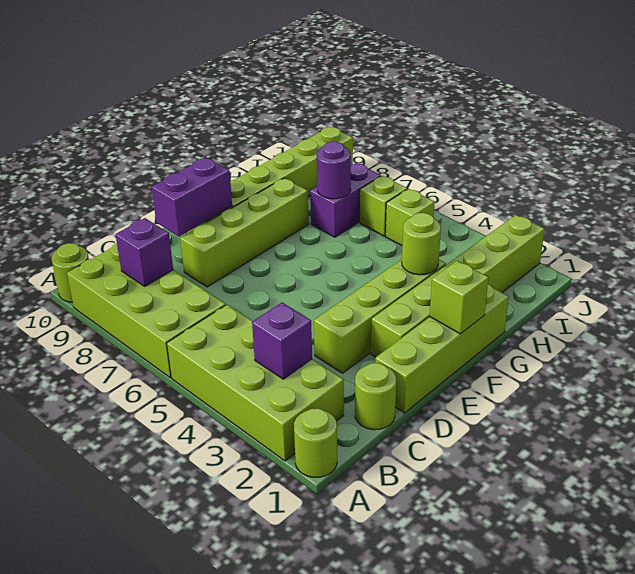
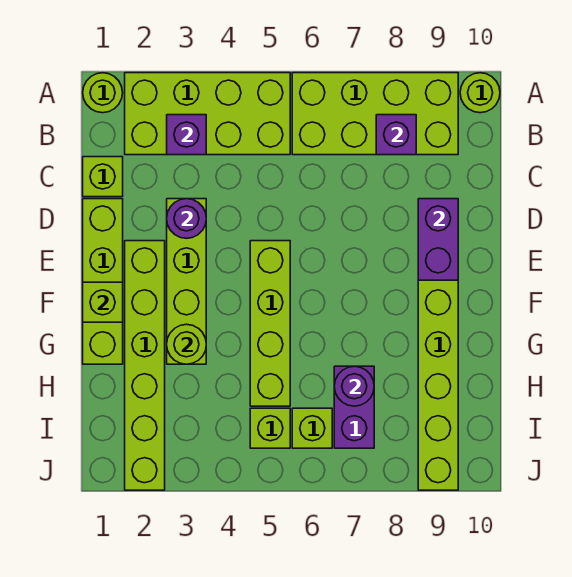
lime 1x1 round brick [355,363,397,430] -> lime 1x1 brick [83,157,123,197]
none -> purple 1x1 round brick [167,199,206,238]
lime 1x4 brick [180,178,309,287] -> lime 1x4 brick moved to [250,241,290,406]

